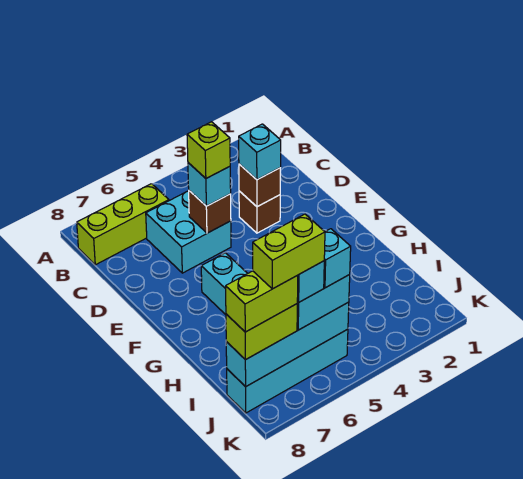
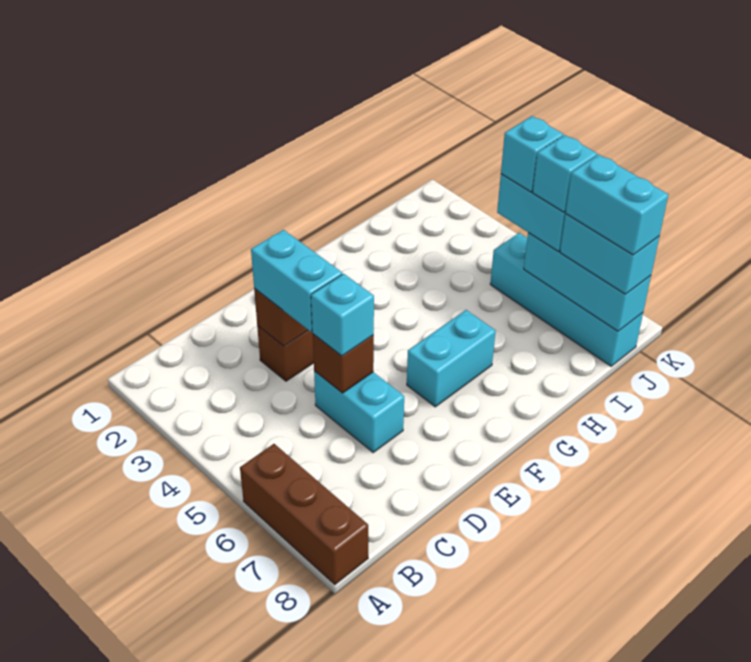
none -> brown 1x3 brick [240,444,368,585]
lime 1x3 brick [77,184,169,265] -> none
cyan 2x2 brick [146,191,231,273] -> cyan 1x2 brick [314,371,404,452]
cyan 1x1 brick [239,124,281,180] -> cyan 1x2 brick [251,230,342,332]
lime 1x1 brick [187,122,230,178] -> none
cyan 1x4 brick [226,302,349,387] -> cyan 1x3 brick [524,233,651,331]
lime 1x2 brick [253,214,325,289] -> none
lime 1x2 brick [226,304,297,360] -> cyan 1x2 brick [560,214,660,294]
lime 1x2 brick [226,271,298,332] -> cyan 1x2 brick [566,155,668,255]

